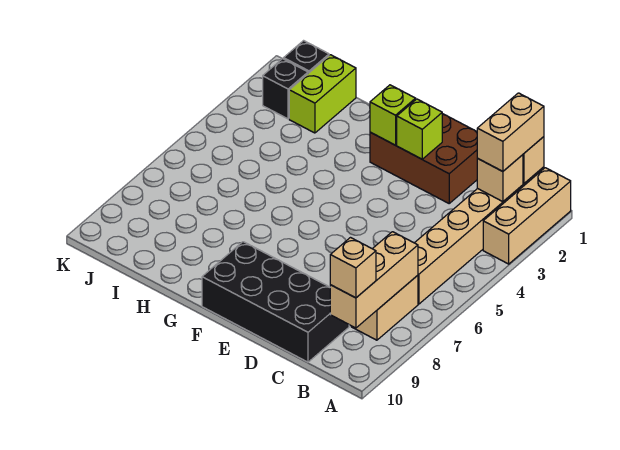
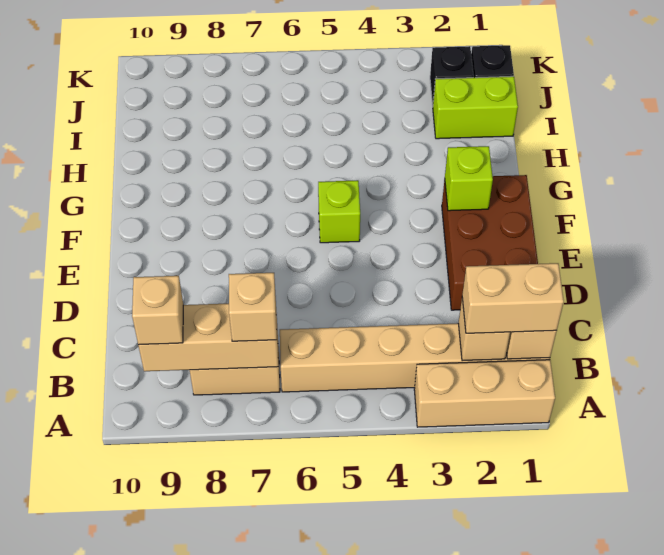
none -> tan 1x1 brick [229,273,277,341]
black 2x4 brick [202,242,349,362] -> none
lime 1x1 brick [397,99,442,159] -> lime 1x1 brick moved to [318,180,360,243]

